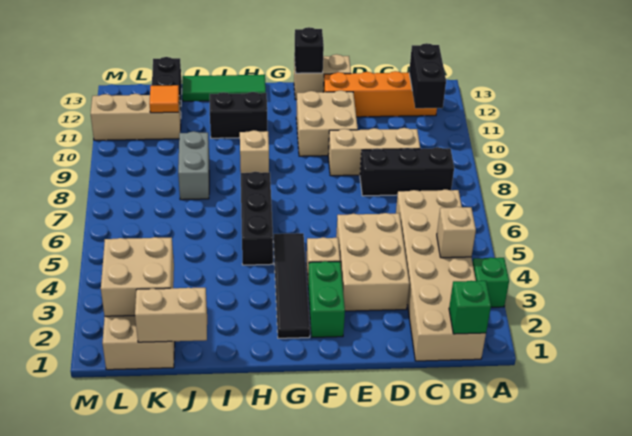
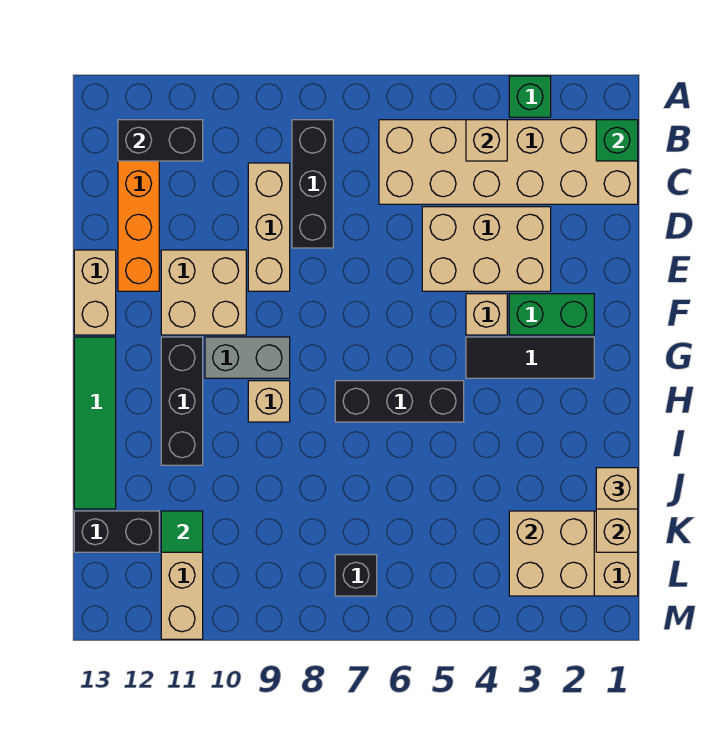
black 1x1 brick [294,27,324,73] -> black 1x1 brick moved to [335,555,377,596]
black 1x4 tile [273,233,310,338] -> black 1x3 tile [466,337,594,378]
black 1x2 brick [210,92,267,138] -> black 1x3 brick [161,337,203,465]
green 1x3 tile [182,75,266,101] -> green 1x4 tile [74,337,116,509]
none -> tan 1x1 brick [596,468,638,509]
grey 1x2 brick [178,131,209,200] -> grey 1x2 brick moved to [205,337,290,378]
orange 1x1 tile [149,85,179,113] -> green 1x1 tile [161,511,203,552]

